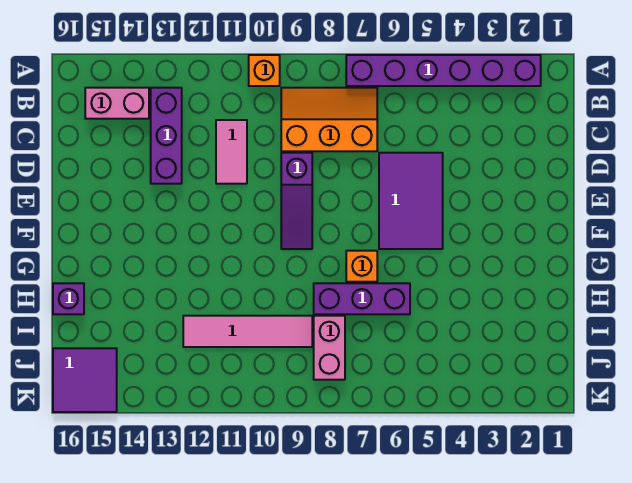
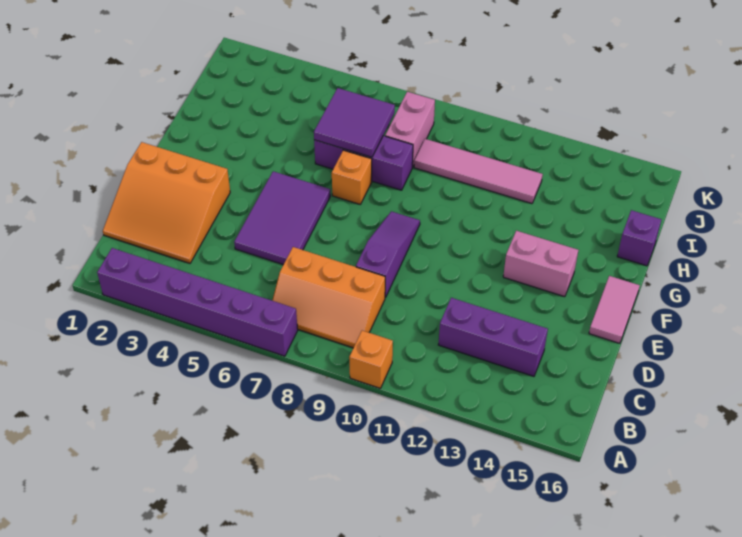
purple 1x3 brick [151,88,182,184] -> purple 1x3 brick turned to [438,298,548,376]
pink 1x2 brick [85,88,149,119] -> pink 1x2 brick moved to [503,231,578,297]
none -> orange 3x3 slope [103,142,230,263]
pink 1x2 tile [216,120,247,184] -> pink 1x2 tile moved to [589,276,640,343]
purple 2x2 tile [53,348,117,412] -> purple 2x2 tile moved to [314,88,395,157]

